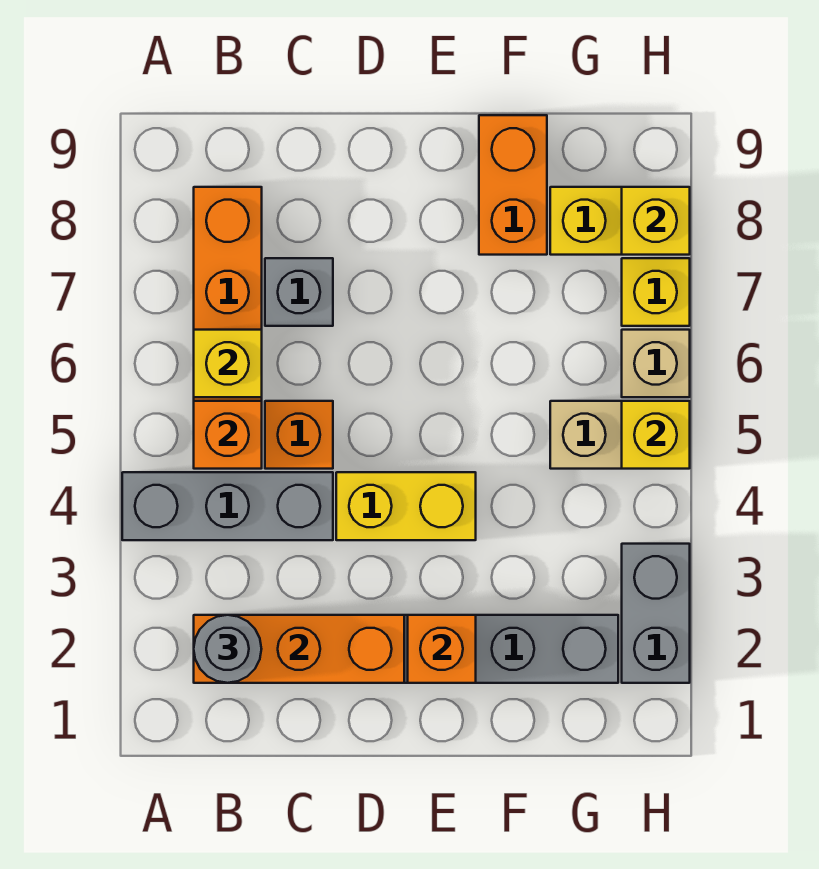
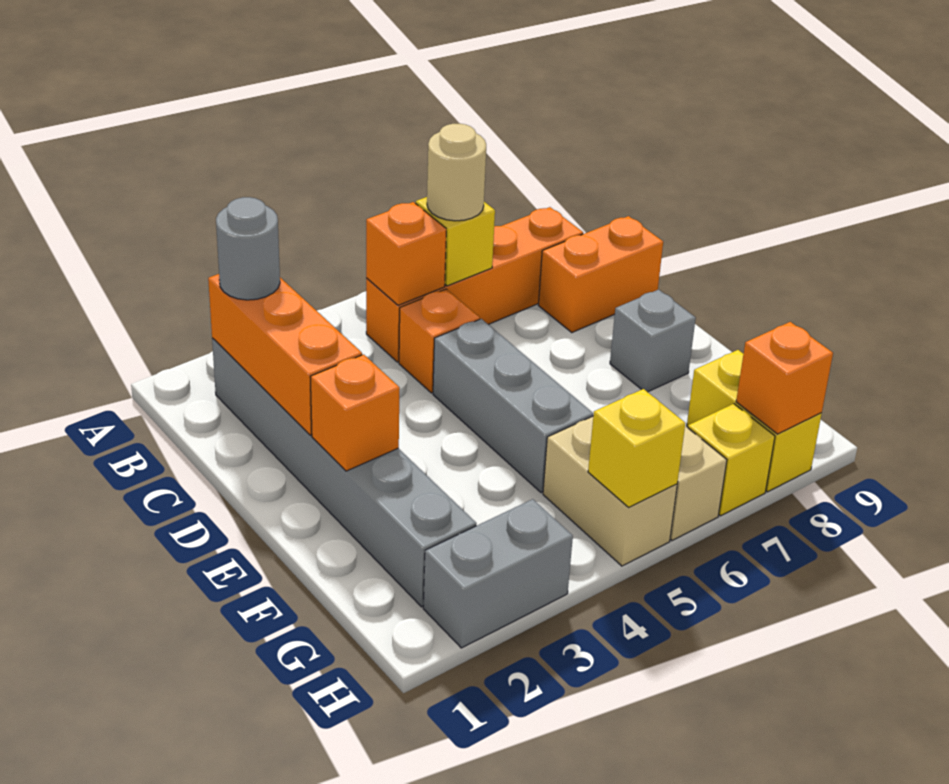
grey 1x3 brick [122,472,333,540] -> grey 1x3 brick moved to [433,319,593,493]
none -> tan 1x1 round brick [427,124,486,221]
grey 1x1 brick [265,258,333,326] -> grey 1x1 brick moved to [610,290,696,392]
yellow 1x2 brick [336,472,476,540] -> none
orange 1x2 brick [479,115,547,255] -> orange 1x2 brick moved to [538,216,663,332]
yellow 1x1 brick [622,187,690,255] -> orange 1x1 brick [736,322,833,434]

